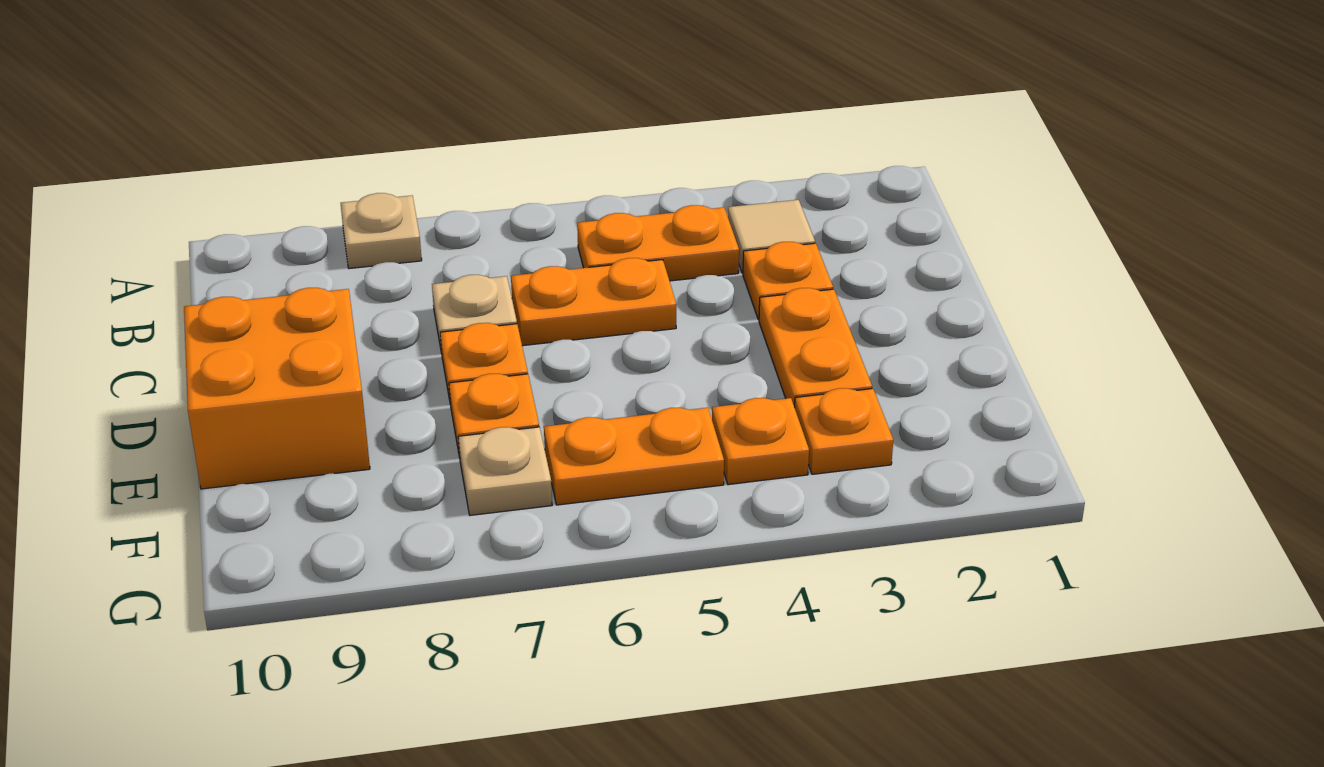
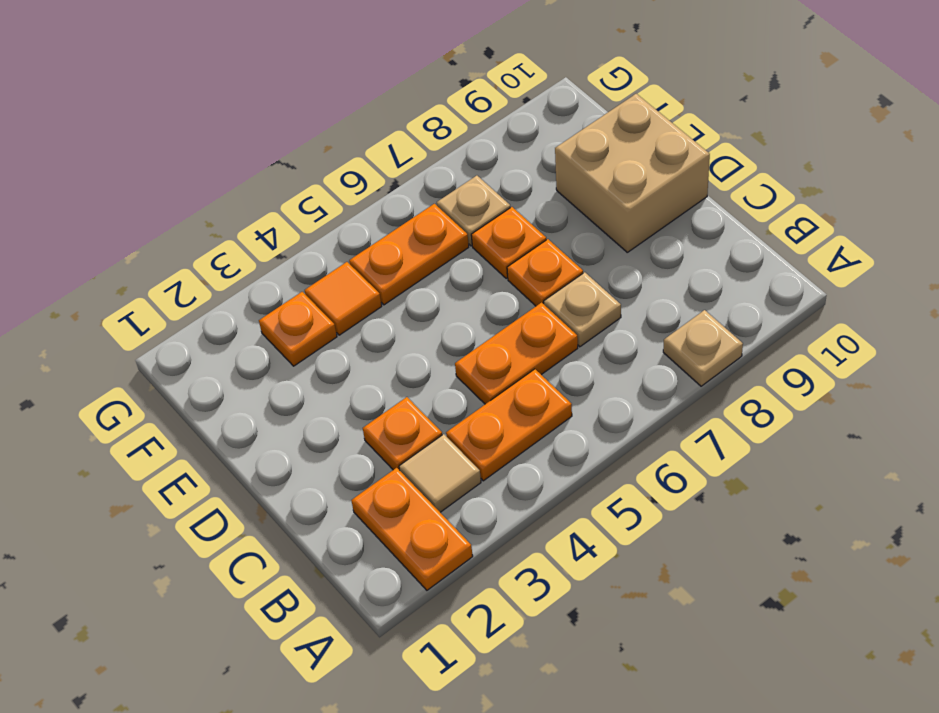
orange 1x2 plate [759,288,872,407] -> orange 1x2 plate moved to [351,468,473,590]
orange 2x2 brick [184,288,370,489] -> tan 2x2 brick [555,94,710,252]
orange 1x1 plate [712,398,809,485] -> orange 1x1 tile [305,262,382,335]

